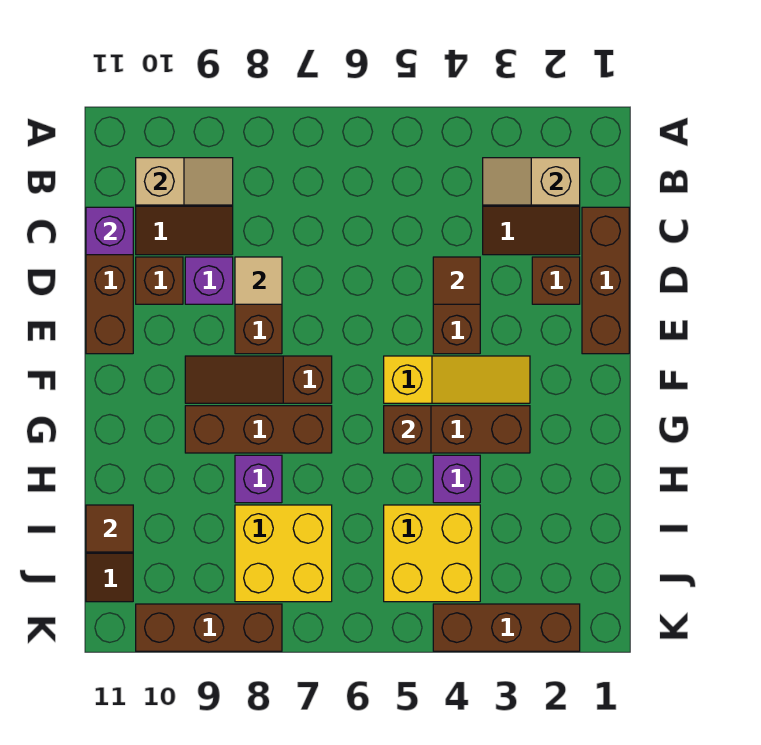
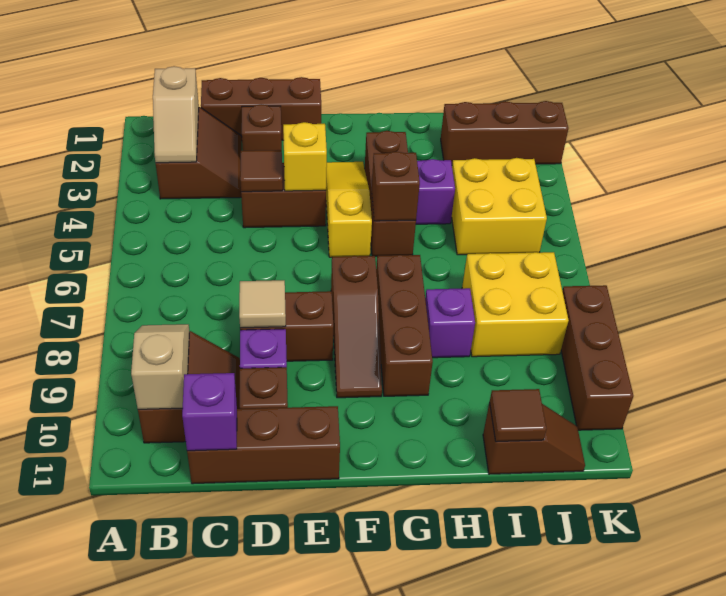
none -> yellow 1x1 brick [283,122,327,191]
brown 1x3 brick [433,604,580,651] -> brown 1x3 brick turned to [441,101,568,164]

